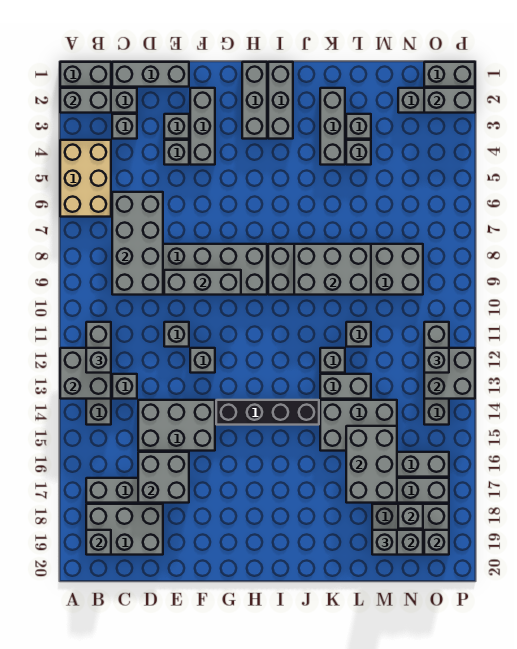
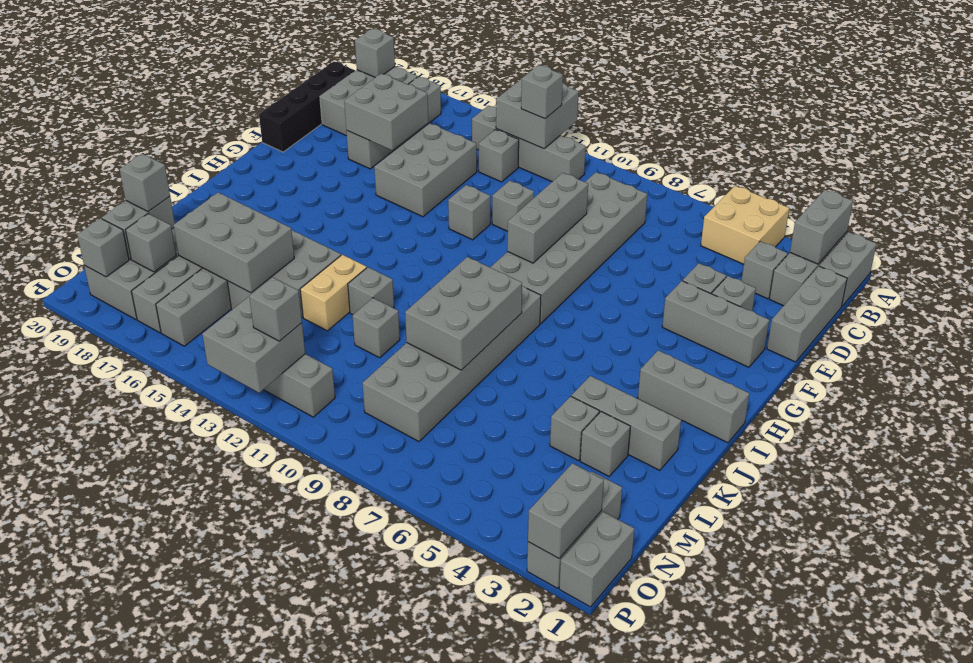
tan 2x3 brick [60,140,111,217] -> tan 2x2 brick [701,186,789,264]
grey 2x4 brick [112,192,163,295] -> none
black 1x4 brick [216,400,319,425] -> black 1x4 brick moved to [259,62,355,152]
grey 1x3 brick [242,62,267,139] -> none
grey 1x2 brick [320,374,371,399] -> tan 1x2 brick [300,255,367,331]

